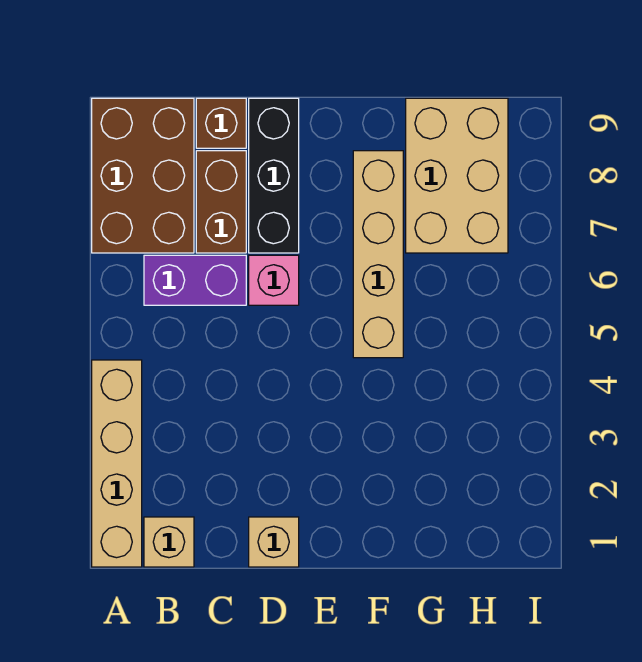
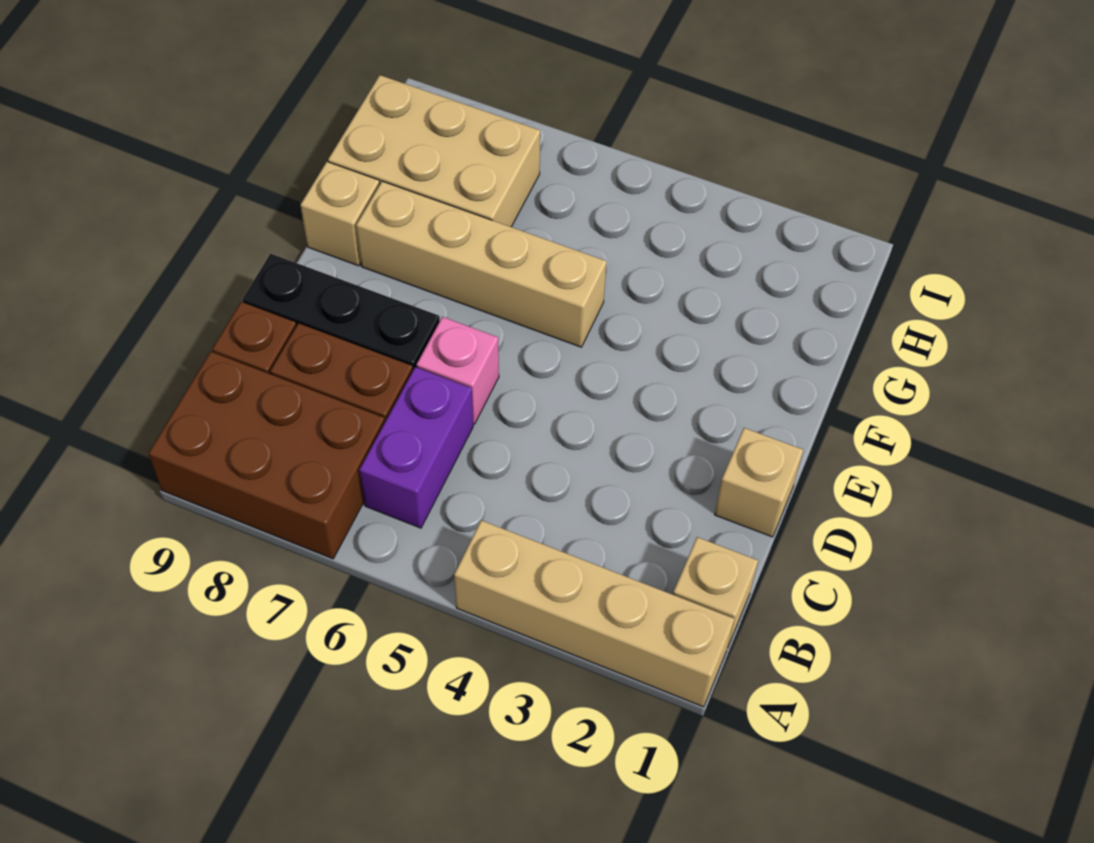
none -> tan 1x1 brick [300,162,380,266]

